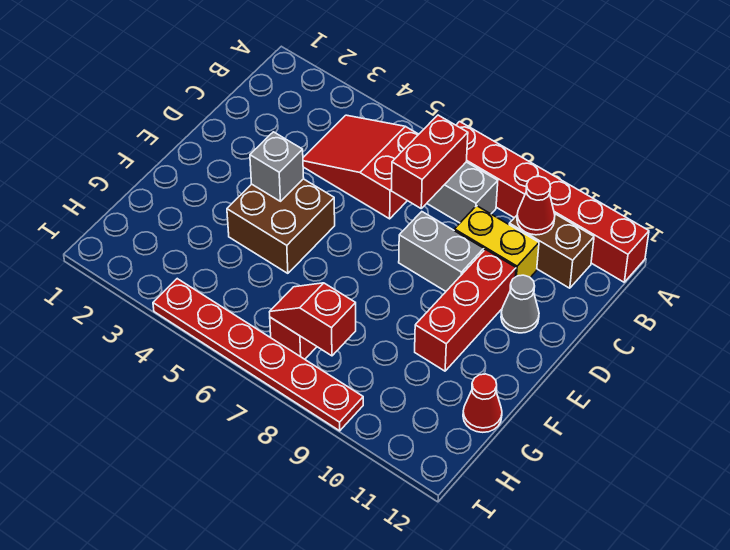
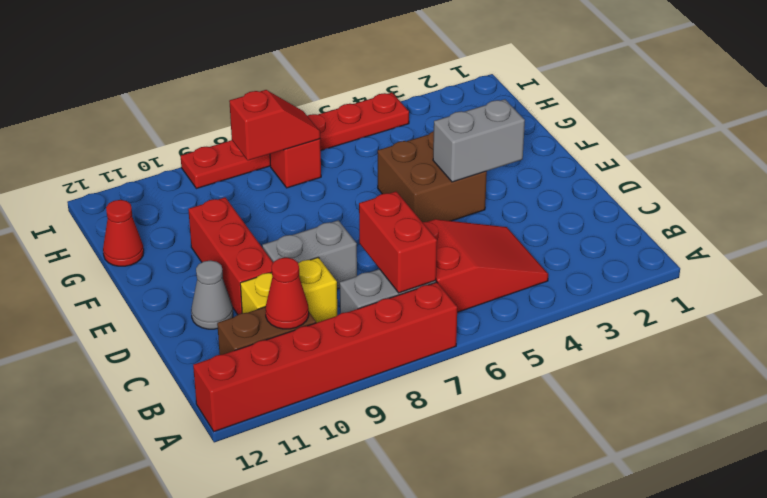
grey 1x1 brick [250,132,304,201] -> grey 1x2 brick [433,99,525,182]

